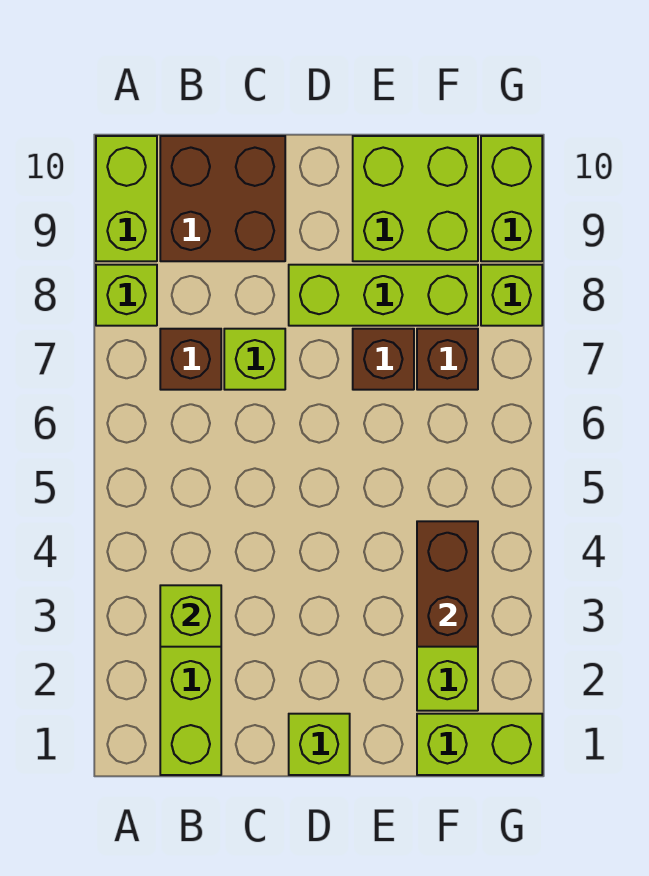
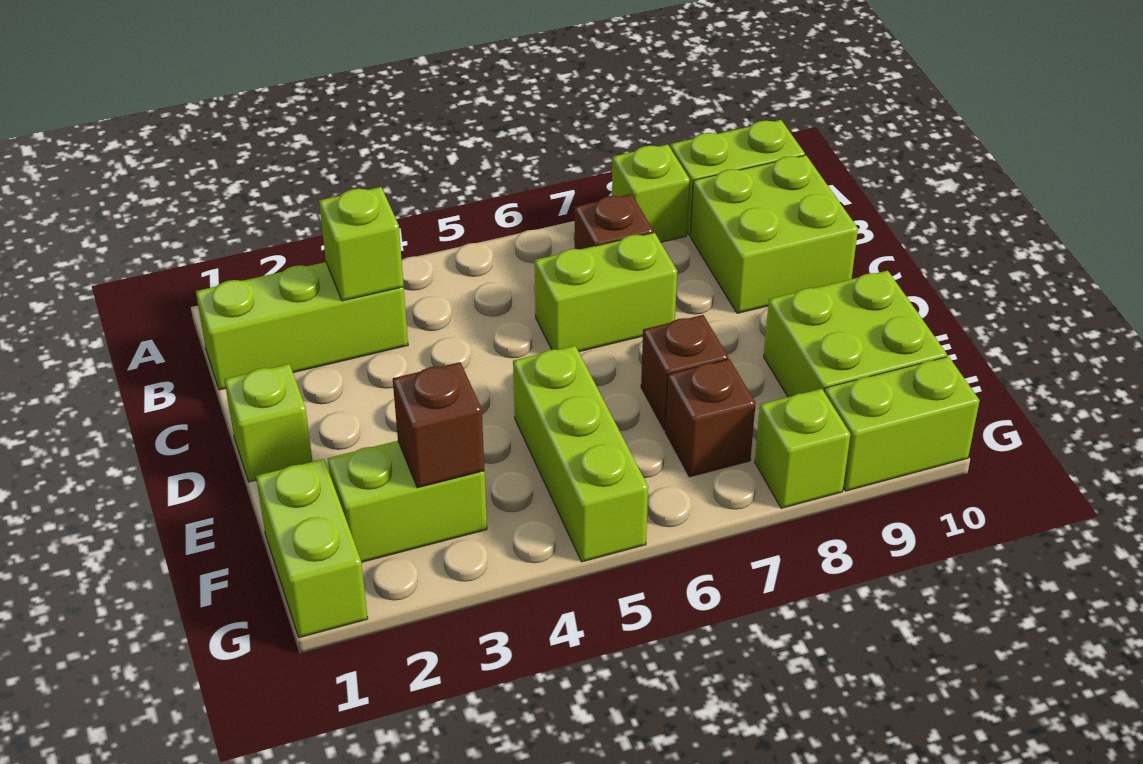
brown 2x2 brick [160,136,285,261] -> lime 2x2 brick [691,155,858,313]
lime 1x1 brick [224,329,285,390] -> lime 1x2 brick [535,233,677,352]
lime 1x3 brick [289,265,478,326] -> lime 1x3 brick moved to [513,346,648,562]
brown 1x2 brick [417,521,478,647] -> brown 1x1 brick [393,362,484,488]

